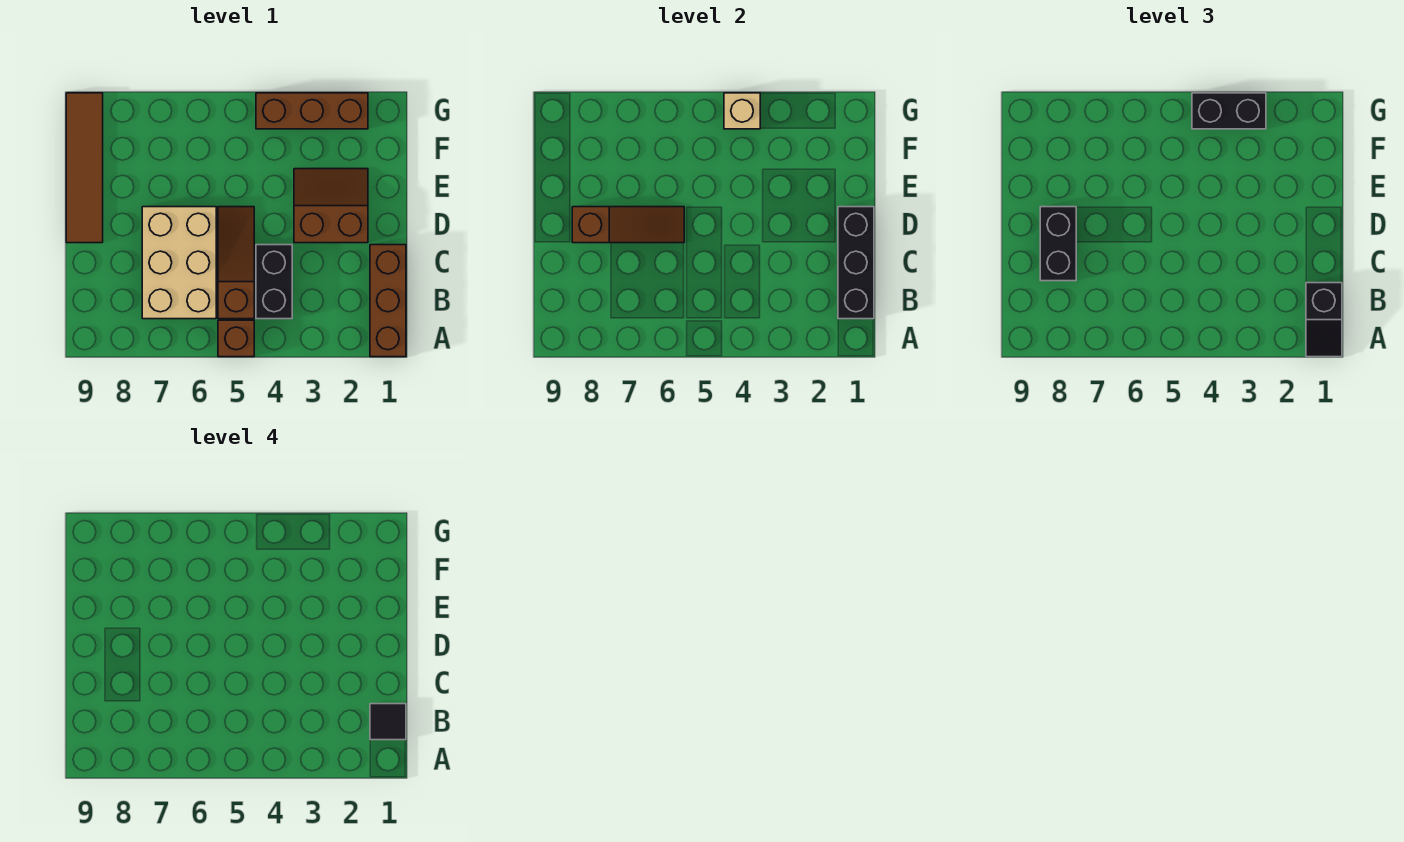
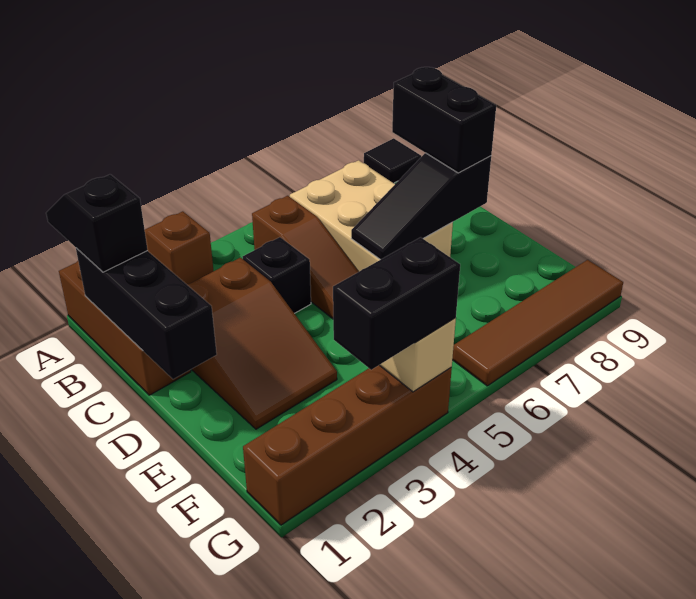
brown 1x1 brick [218,320,254,357] -> brown 1x1 brick moved to [145,211,213,284]
black 1x1 tile [370,704,406,740] -> black 1x1 tile moved to [364,138,421,183]
black 1x2 brick [256,245,292,319] -> black 1x1 brick [243,237,311,313]
brown 2x2 slope [294,169,368,243] -> brown 2x3 slope [187,258,337,429]
brown 1x3 slope [572,207,684,243] -> black 1x3 slope [351,153,491,260]
brown 1x4 tile [66,93,103,243] -> brown 1x4 tile turned to [452,260,623,386]
brown 1x3 brick [256,93,368,129] -> brown 1x4 brick [243,365,452,525]

